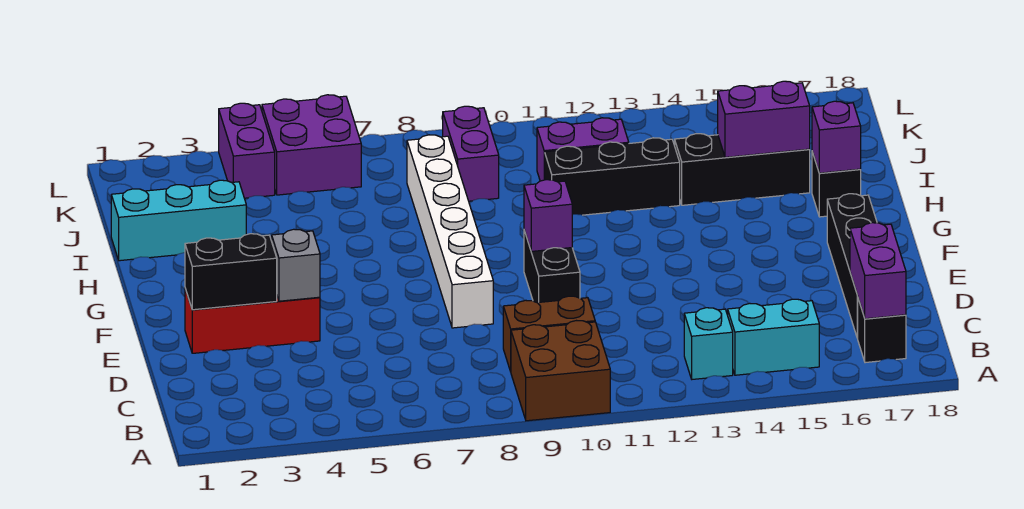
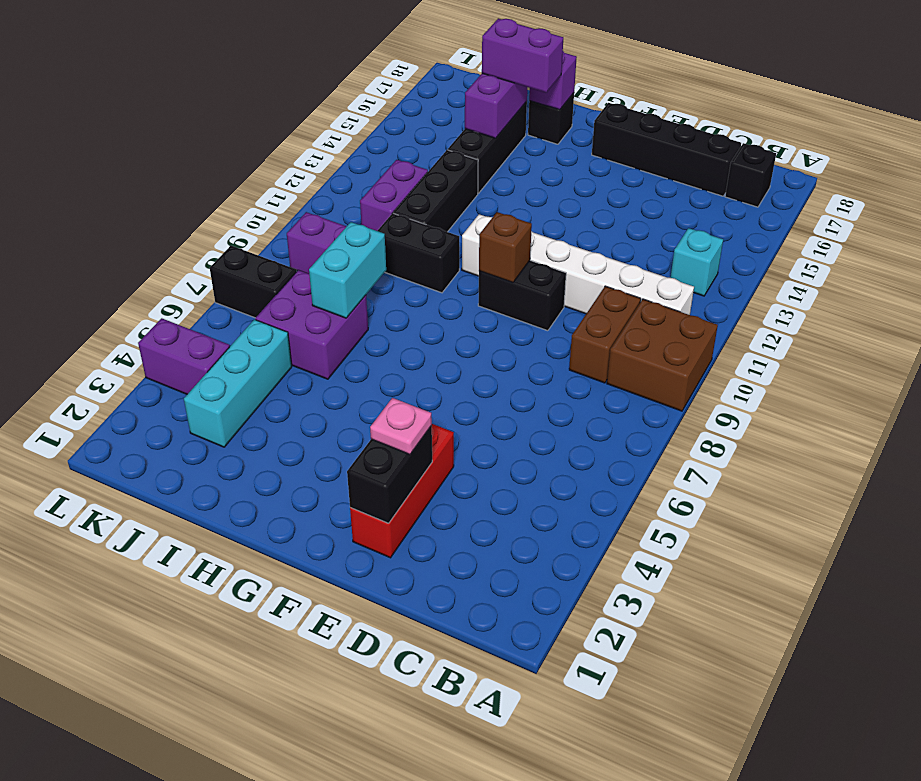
cyan 1x2 brick [728,299,819,375] -> cyan 1x2 brick moved to [309,222,386,318]
purple 1x2 brick [850,223,906,319] -> purple 1x2 brick moved to [482,18,563,93]
none -> pink 1x1 plate [370,398,432,455]
grey 1x1 brick [272,229,320,301] -> none
white 1x6 brick [407,135,493,328] -> white 1x6 brick moved to [462,214,694,315]
purple 1x1 brick [524,180,572,251] -> brown 1x1 brick [479,212,532,282]
none -> black 1x2 brick [378,213,459,293]
cyan 1x3 brick [111,180,246,261] -> cyan 1x3 brick moved to [184,319,292,447]
purple 2x2 brick [262,95,361,195] -> purple 2x2 brick moved to [255,270,368,379]
none -> black 1x2 brick [210,246,297,318]

